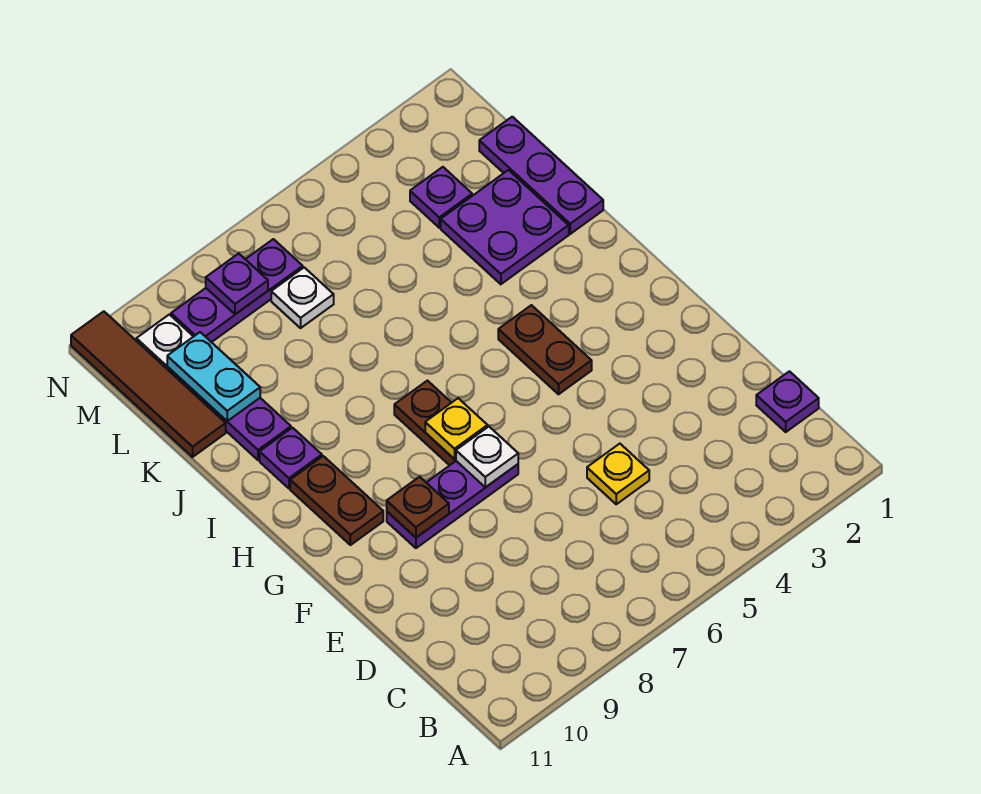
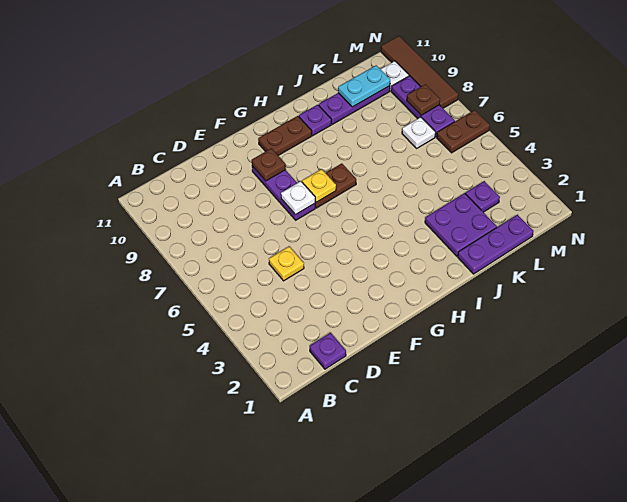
brown 1x2 plate [498,305,592,394] -> brown 1x2 plate moved to [437,110,490,153]
brown 1x4 tile [71,311,226,457] -> brown 1x4 tile turned to [381,36,458,108]
purple 1x1 plate [206,253,268,314] -> brown 1x1 plate [407,84,440,115]

